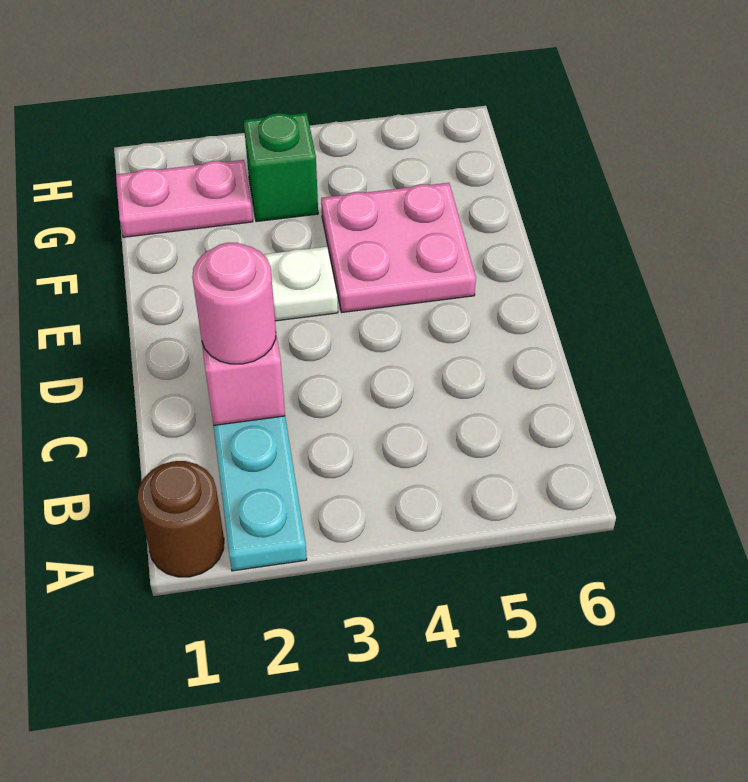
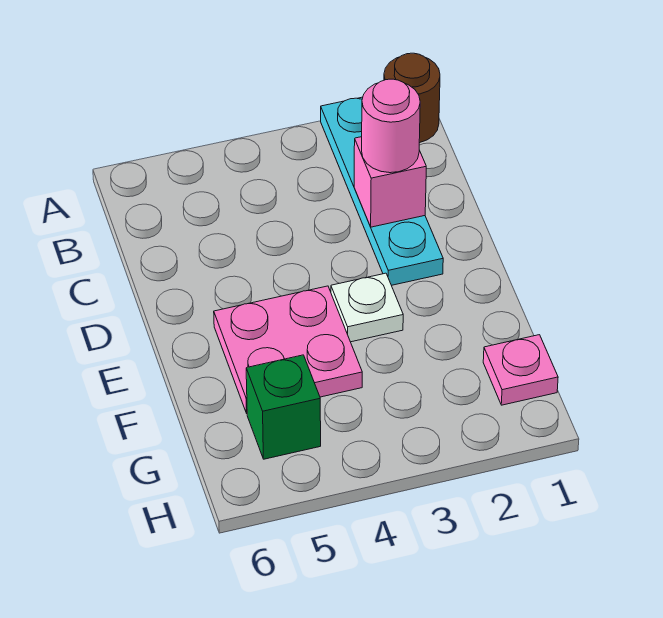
pink 1x2 plate [116,160,253,237] -> pink 1x1 plate [483,335,558,405]
green 1x1 brick [244,113,318,222] -> green 1x1 brick moved to [246,355,321,459]

